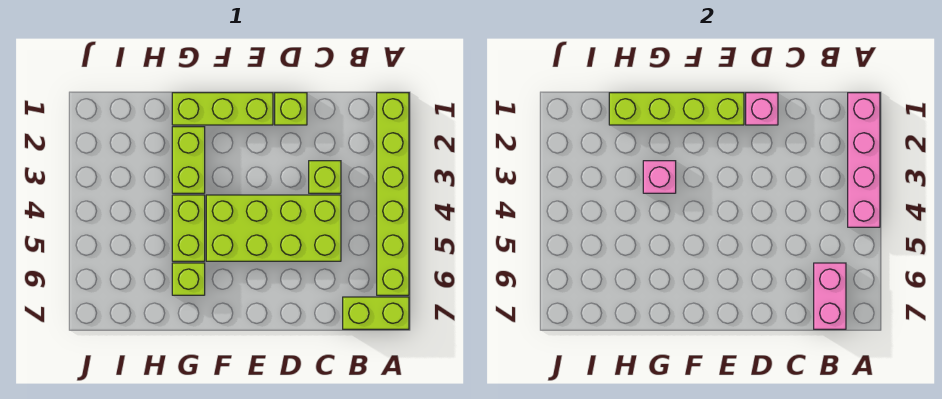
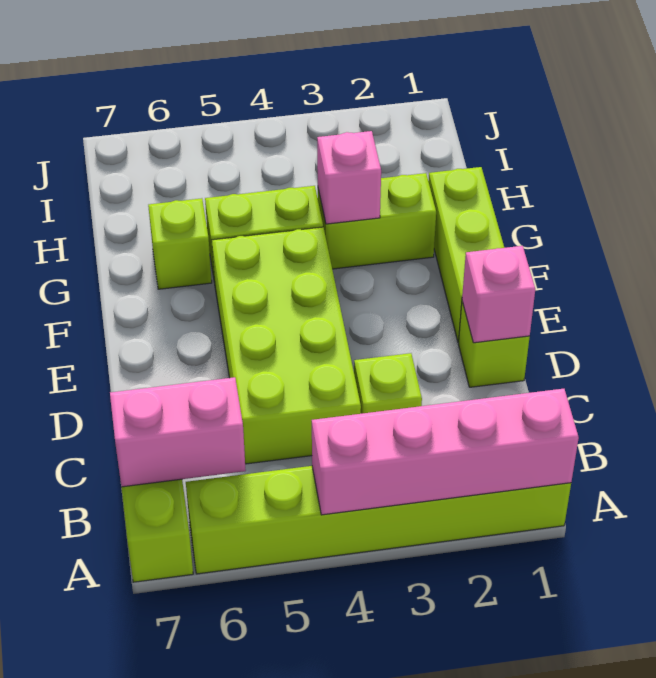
lime 1x4 brick [609,93,744,125] -> none

